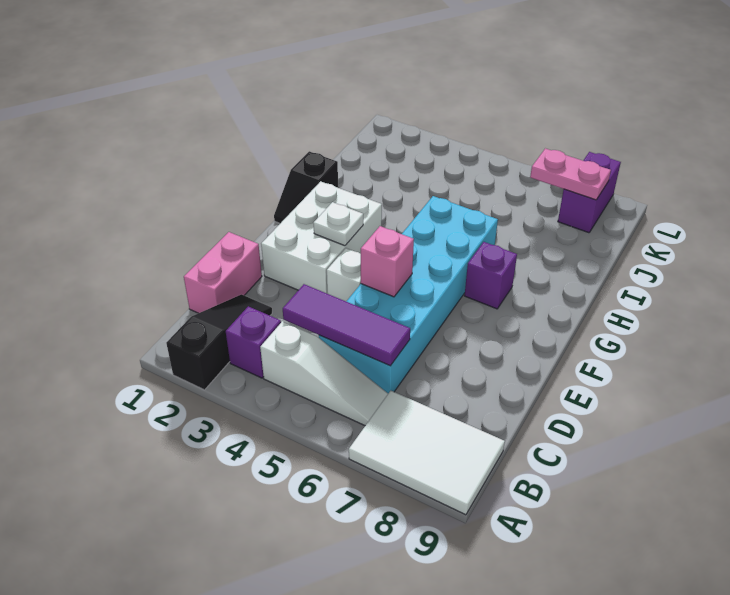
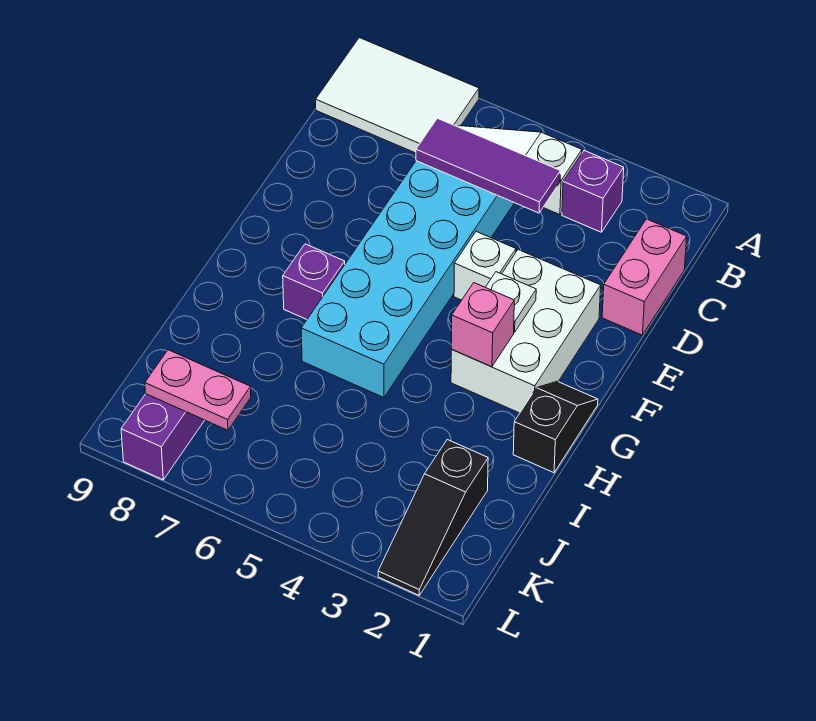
black 1x3 slope [166,294,272,390] -> black 1x3 slope moved to [378,440,488,595]
pink 1x1 brick [361,226,414,297] -> pink 1x1 brick moved to [451,283,514,367]

